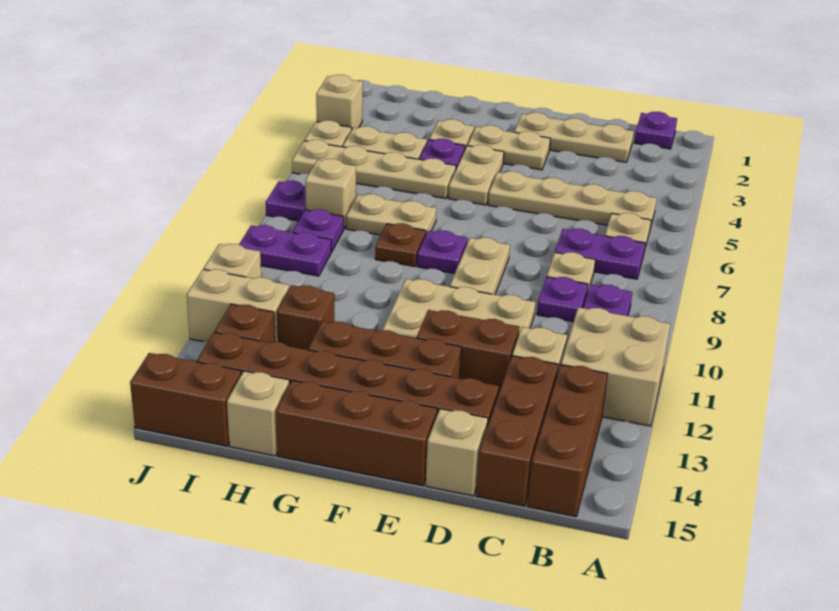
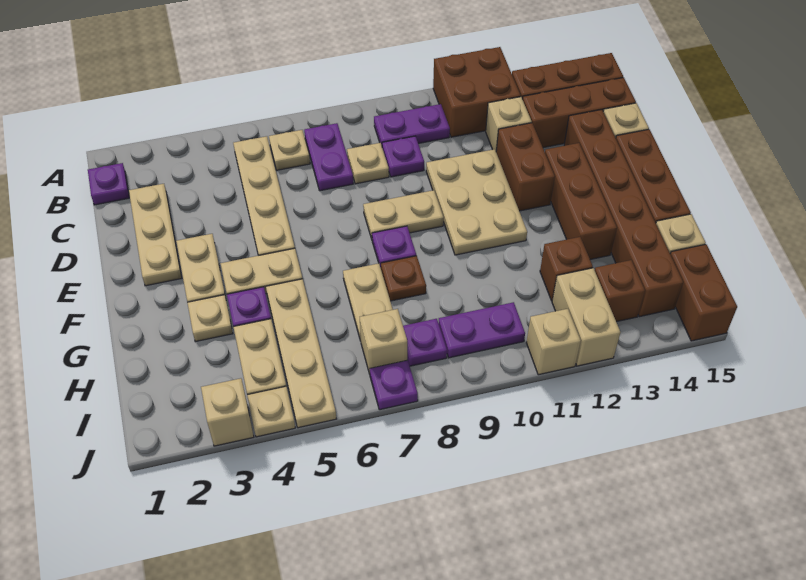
tan 2x2 brick [561,307,670,426] -> brown 2x2 brick [433,47,521,137]
purple 1x2 plate [239,225,331,276] -> purple 1x2 plate turned to [439,302,525,358]

